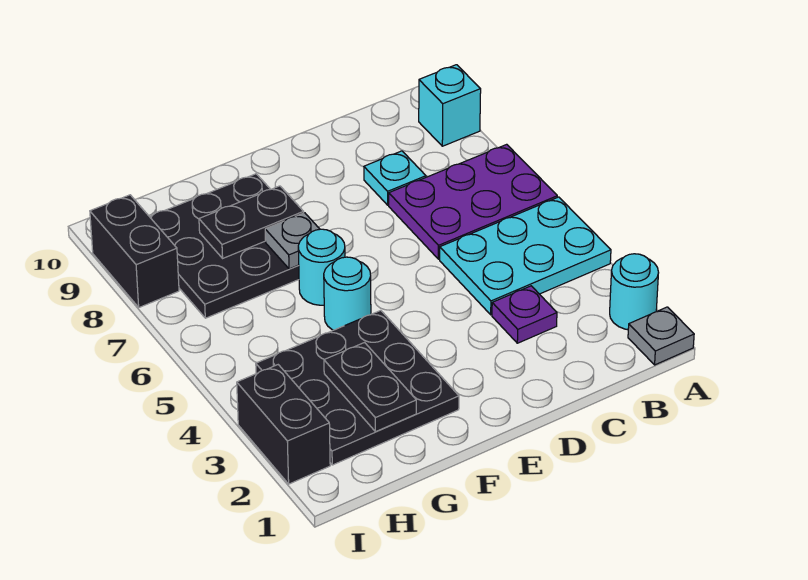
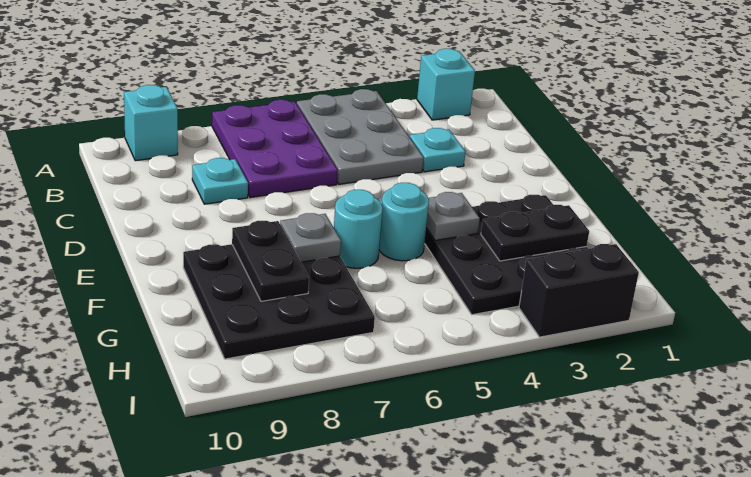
grey 1x1 plate [628,307,694,365] -> grey 1x1 plate moved to [426,192,480,240]
cyan 1x1 round brick [610,254,659,330] -> cyan 1x1 brick [417,49,475,120]
cyan 2x3 plate [440,197,611,315] -> grey 2x3 plate [297,89,424,184]
purple 1x1 plate [492,286,557,343] -> cyan 1x1 plate [410,128,465,172]
black 1x2 brick [90,195,179,307] -> none

